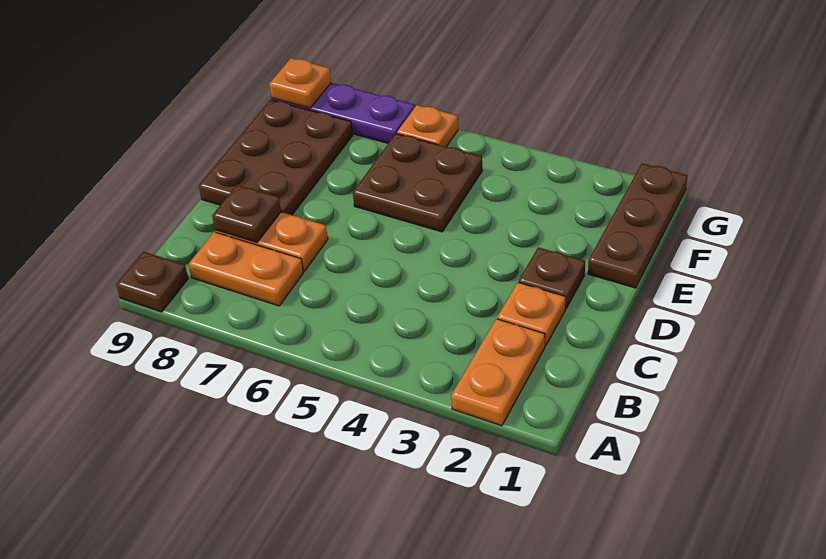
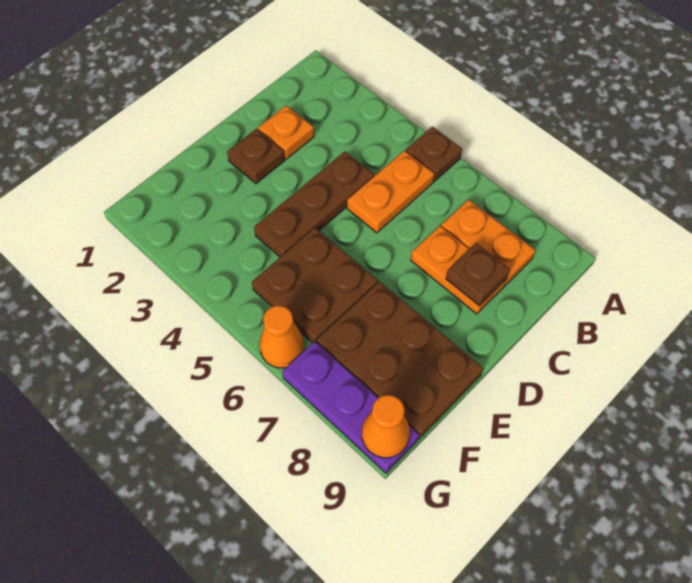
orange 1x2 plate [451,319,545,426] -> orange 1x2 plate moved to [347,151,434,233]
brown 1x1 plate [116,252,188,312] -> brown 1x1 plate moved to [406,127,462,181]
brown 2x3 plate [199,100,353,215] -> brown 2x3 plate turned to [316,282,483,439]
brown 1x3 plate [588,163,688,288] -> brown 1x3 plate moved to [254,151,374,257]
orange 1x1 plate [397,105,458,147] -> orange 1x1 cone [260,305,304,368]
orange 1x1 plate [269,58,331,108] -> orange 1x1 cone [362,395,410,458]

